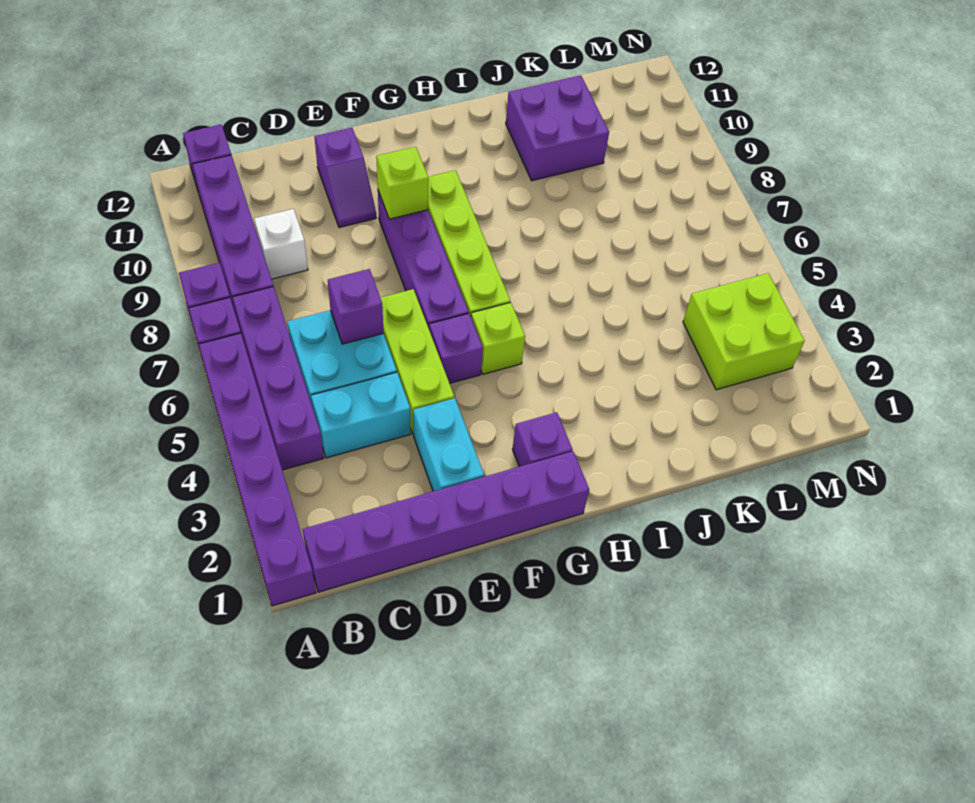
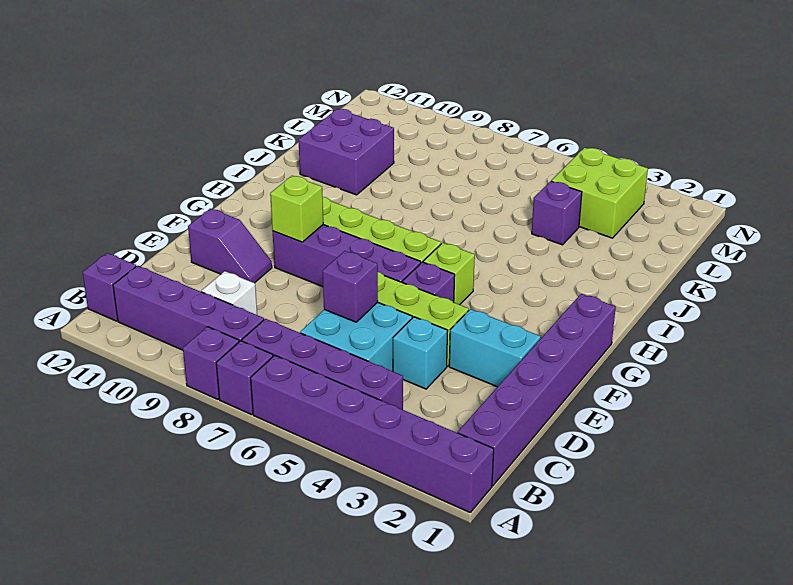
cyan 1x2 brick [311,372,411,458] -> cyan 1x1 brick [393,317,448,389]
purple 1x1 brick [512,412,573,467] -> purple 1x1 brick moved to [532,181,582,245]

